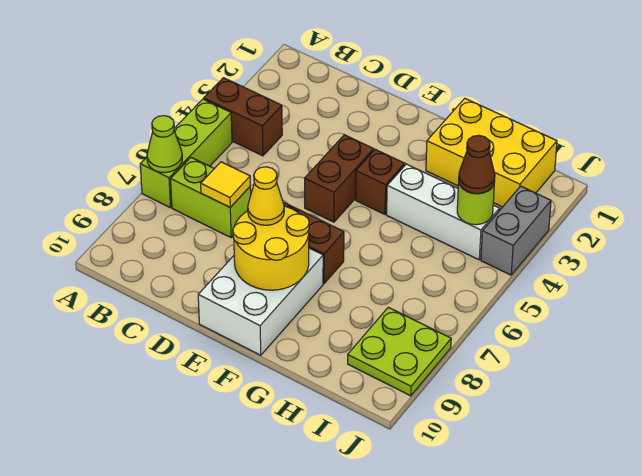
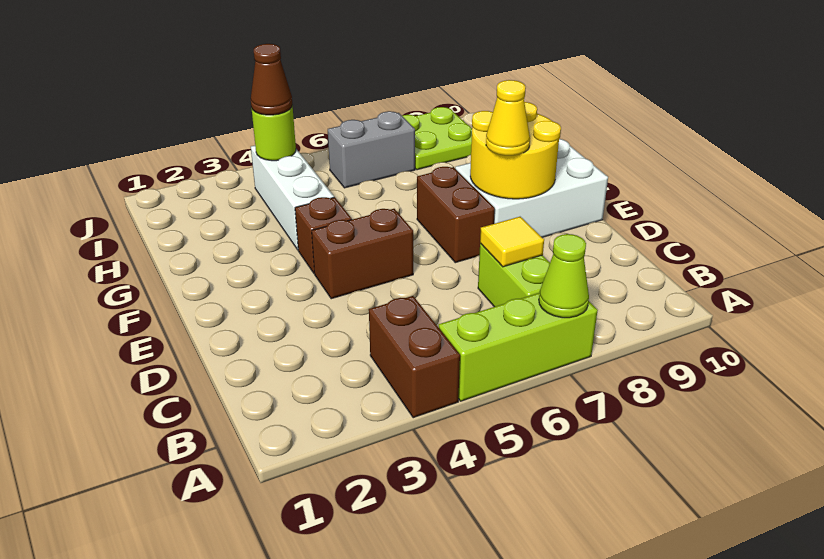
yellow 2x3 brick [426,98,557,207] -> none
grey 1x2 brick [481,186,551,275] -> grey 1x2 brick moved to [328,111,415,188]

